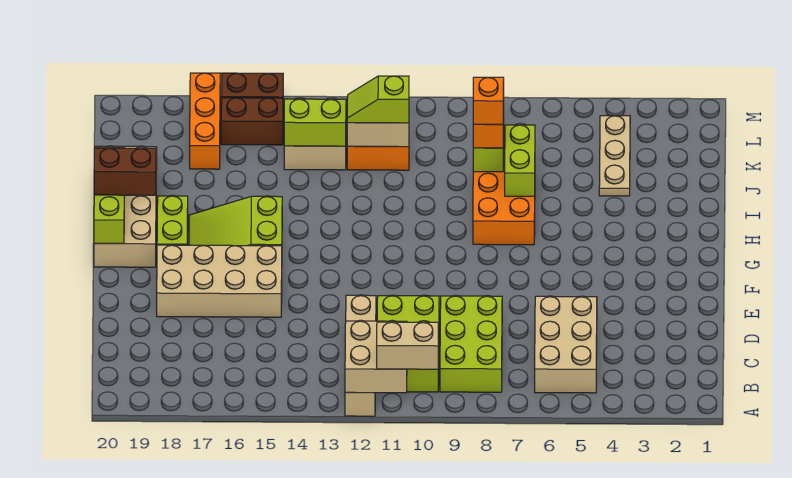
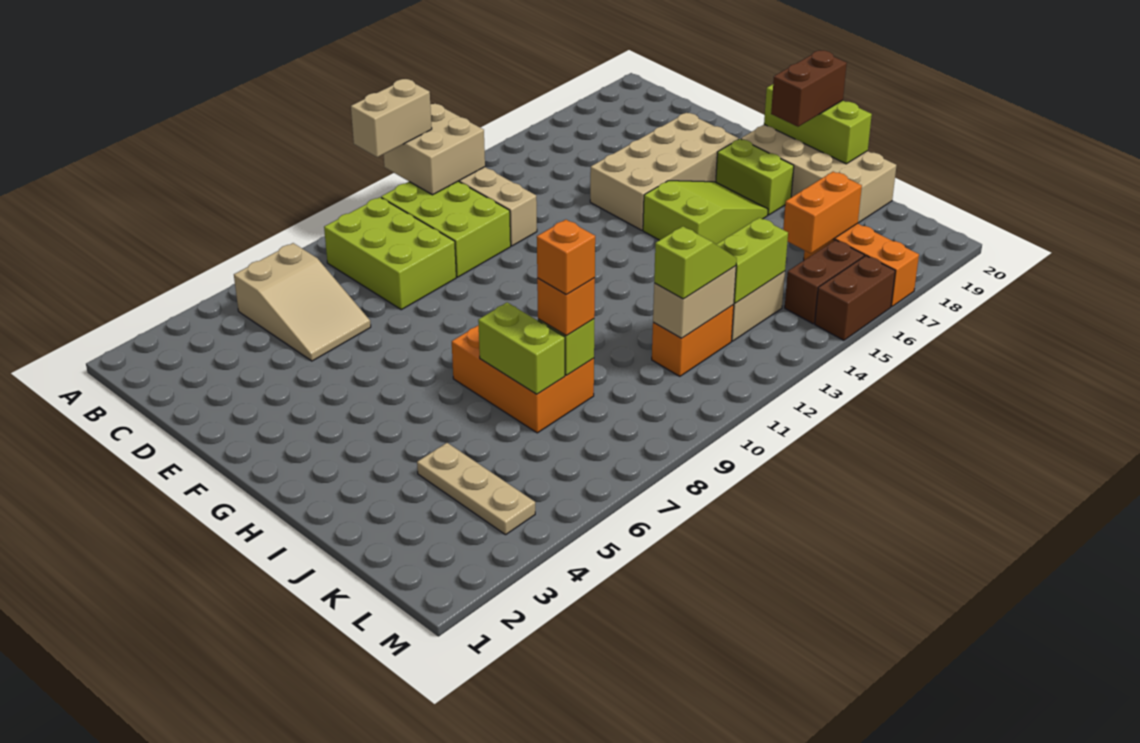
tan 2x3 brick [535,296,597,393] -> tan 2x3 slope [234,243,371,361]
none -> orange 1x2 brick [783,172,862,254]

